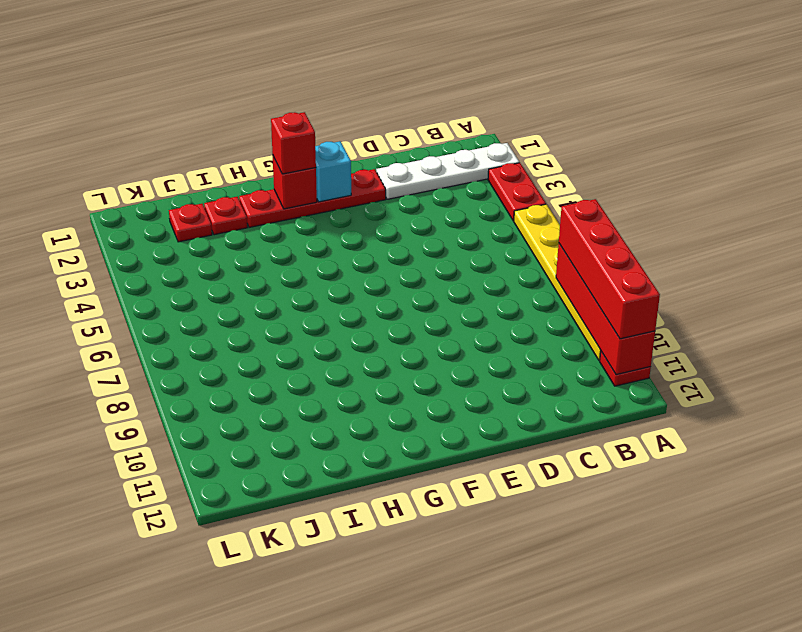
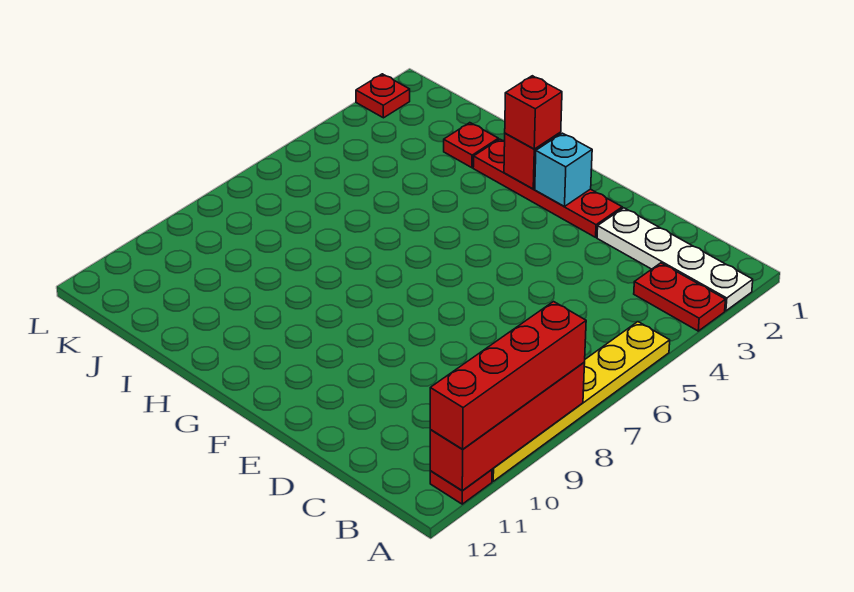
red 1x2 plate [488,163,546,221] -> red 1x2 plate turned to [634,263,726,331]
red 1x1 plate [169,204,212,242] -> red 1x1 plate moved to [356,74,410,118]

